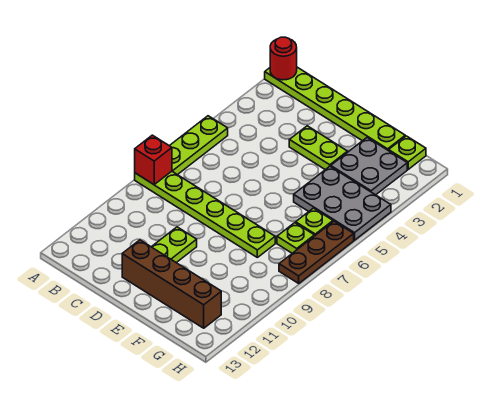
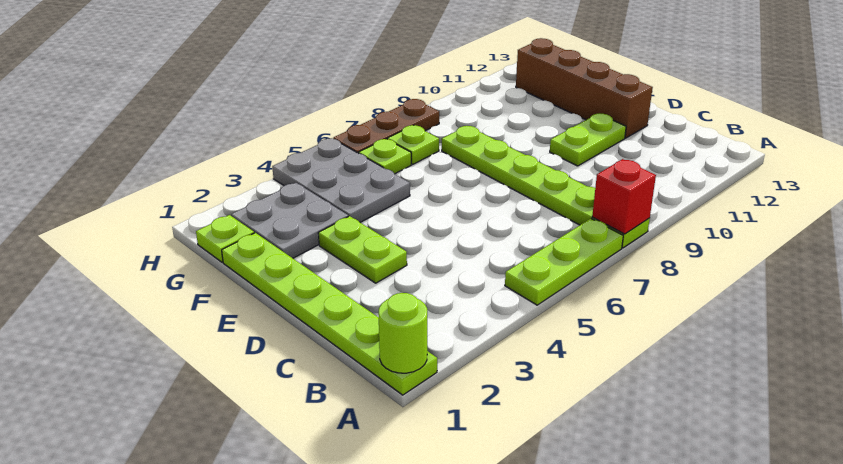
red 1x1 round brick [270,37,297,80] -> lime 1x1 round brick [378,293,427,373]

